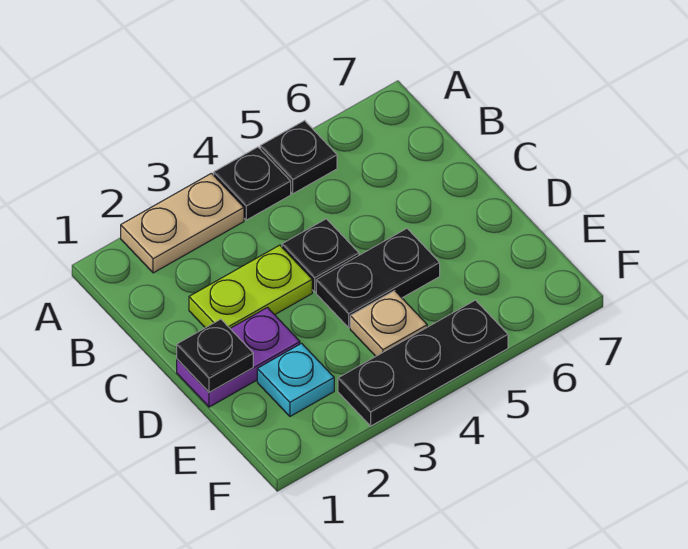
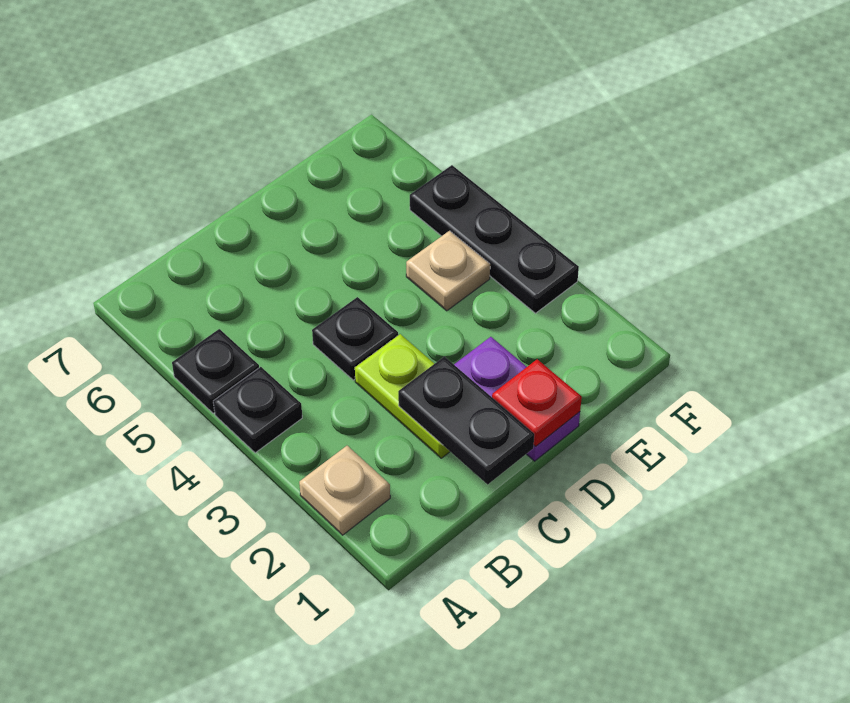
tan 1x2 plate [121,173,244,273] -> tan 1x1 plate [299,446,390,535]
black 1x1 plate [177,319,253,393] -> red 1x1 plate [492,359,582,446]
black 1x2 plate [316,229,440,328] -> black 1x2 plate moved to [398,357,534,484]
cyan 1x1 plate [257,343,334,416] -> none

